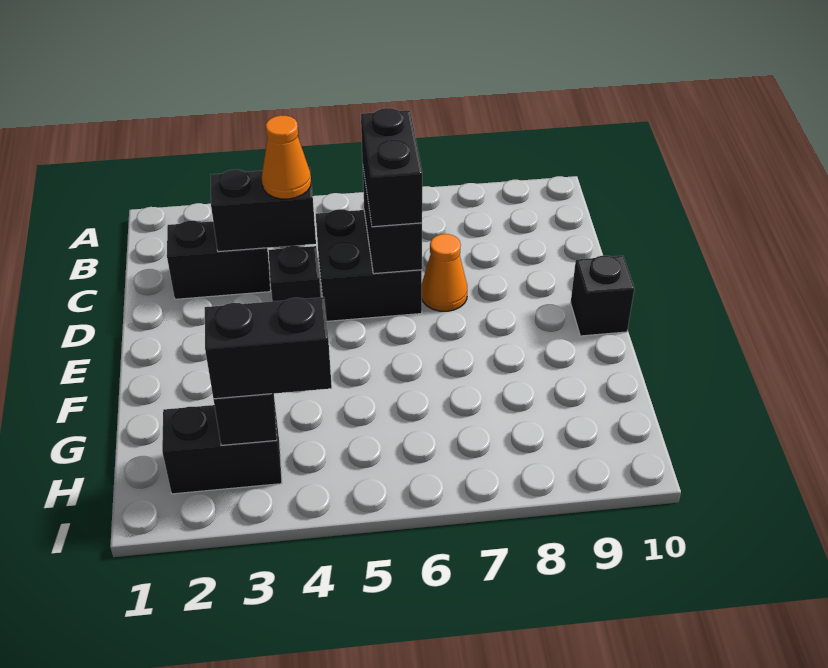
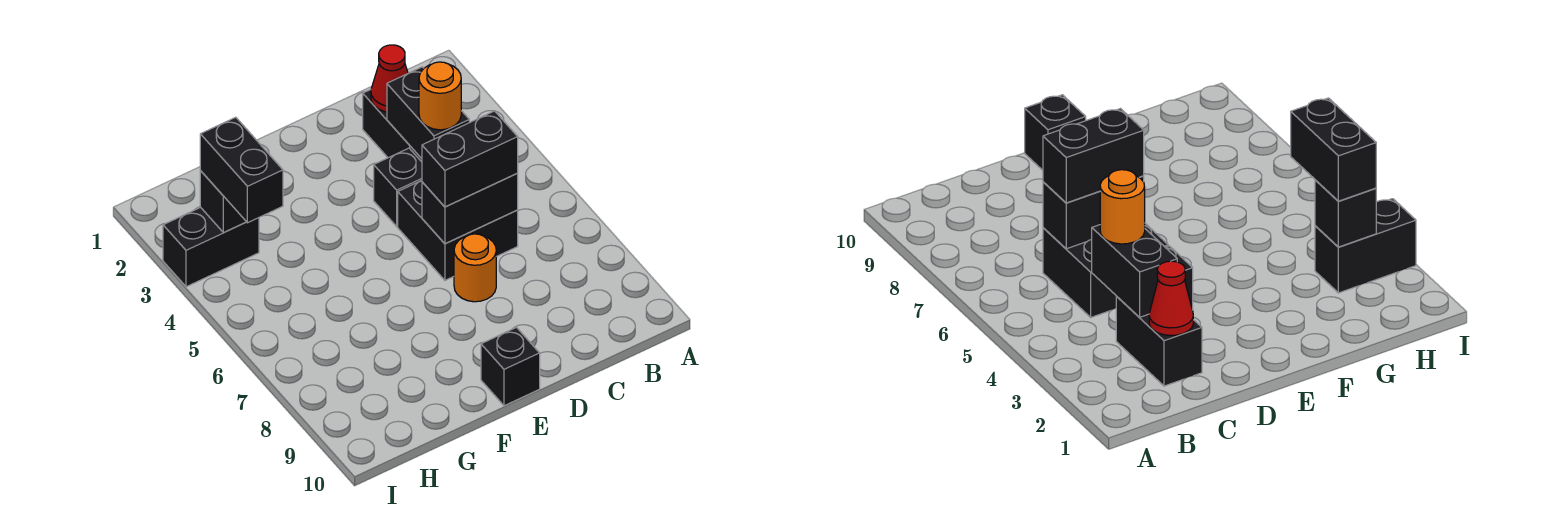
none -> red 1x1 cone [371,45,408,112]
orange 1x1 cone [262,115,311,199] -> orange 1x1 round brick [419,62,461,130]
orange 1x1 cone [422,234,467,311] -> orange 1x1 round brick [454,234,496,302]
black 1x2 brick [162,405,282,494] -> black 1x2 brick turned to [163,207,259,287]

